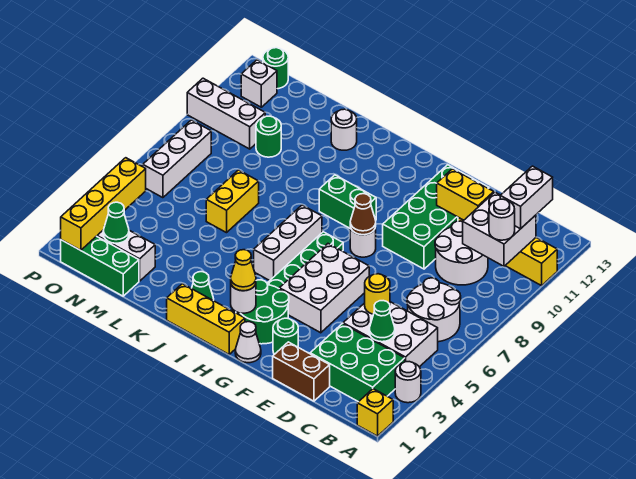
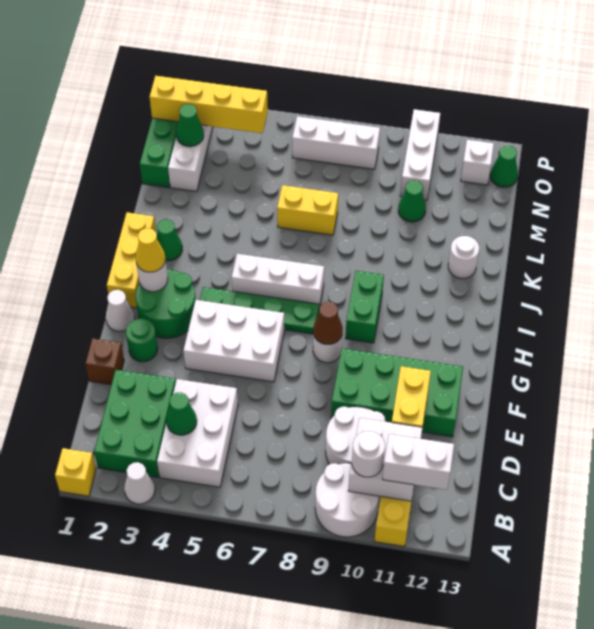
white 1x1 round brick [395,362,421,403] -> white 1x1 cone [124,462,155,504]
white 2x2 round brick [407,278,461,342] -> white 2x2 round brick moved to [315,463,379,537]
brown 1x2 brick [273,342,330,401] -> brown 1x1 brick [85,338,124,385]
yellow 1x1 round brick [365,274,390,314] -> none
green 1x1 round brick [256,116,281,157] -> green 1x1 cone [398,180,426,222]
green 1x1 round brick [263,48,288,89] -> green 1x1 cone [490,146,518,187]

